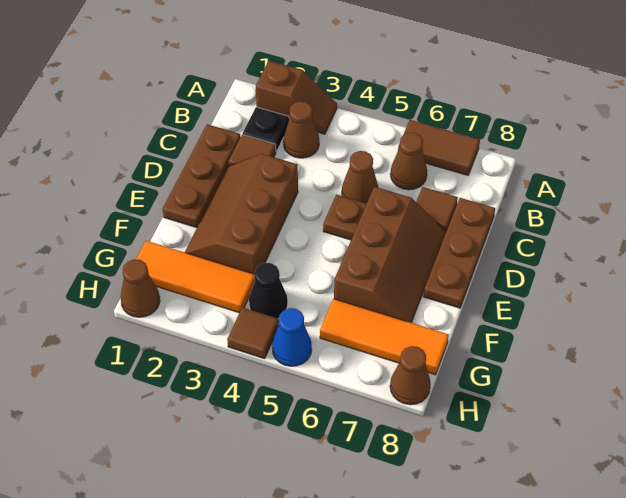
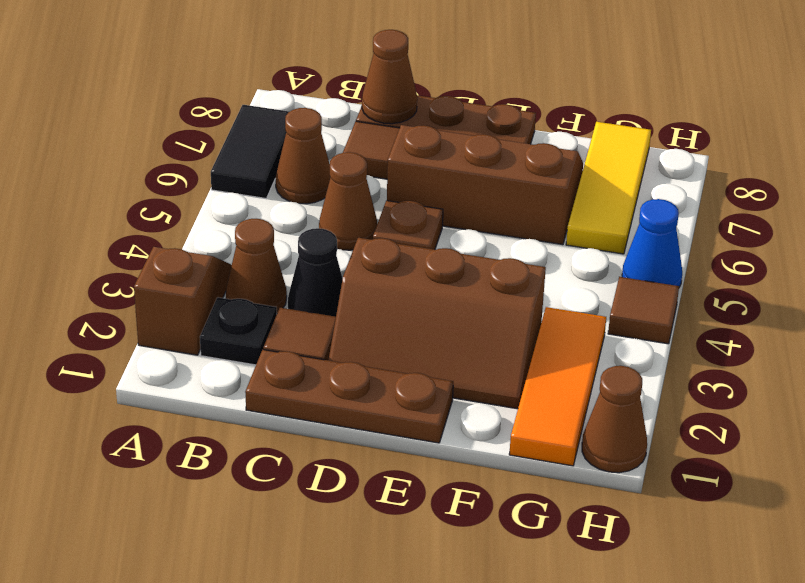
brown 1x2 tile [398,120,480,175] -> black 1x2 tile [211,105,290,198]
black 1x1 cone [249,263,288,318] -> black 1x1 cone moved to [288,228,343,317]
orange 1x3 tile [320,299,449,375] -> yellow 1x3 tile [566,122,651,254]
brown 1x1 cone [390,346,431,405] -> brown 1x1 cone moved to [362,30,417,124]

